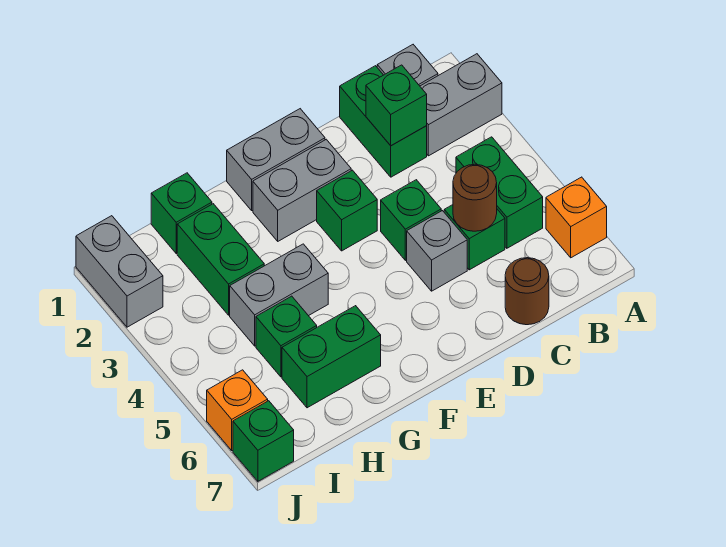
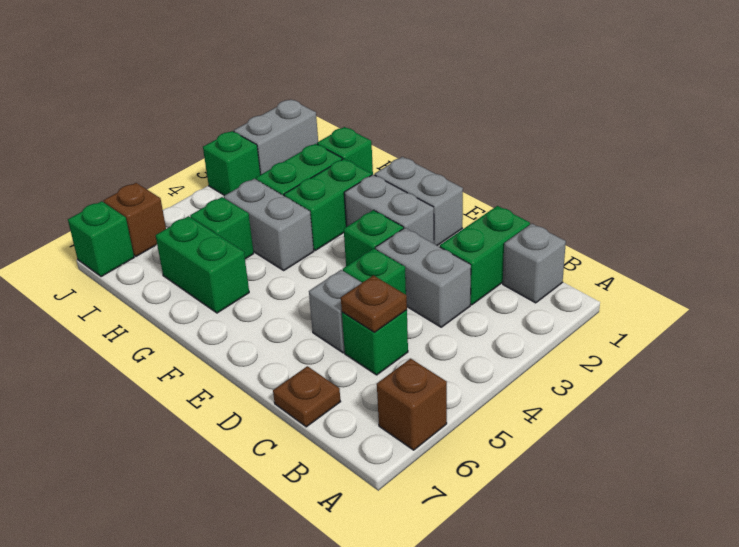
grey 1x2 brick [420,54,502,156] -> grey 1x2 brick moved to [375,228,471,327]
orange 1x1 brick [546,177,607,258] -> brown 1x1 brick [377,358,447,450]
green 1x2 brick [456,137,543,248] -> green 1x2 brick moved to [284,159,372,250]
green 1x1 brick [366,65,427,146] -> green 1x1 brick moved to [203,131,261,196]
brown 1x1 round brick [453,164,497,231] -> brown 1x1 plate [341,275,407,333]
brown 1x1 round brick [505,258,549,325] -> brown 1x1 plate [273,366,341,427]
orange 1x1 brick [207,370,268,450] -> brown 1x1 brick [103,183,166,256]

